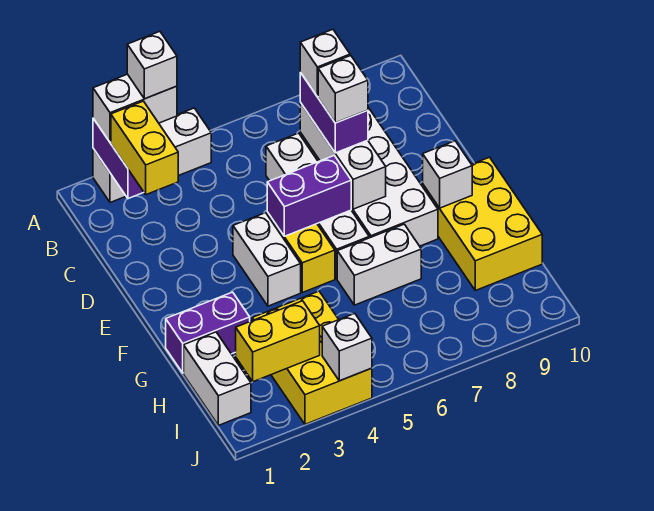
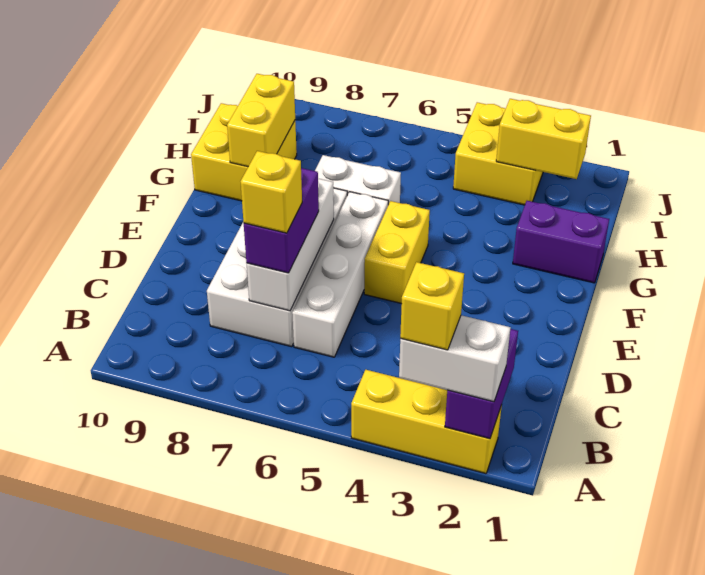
white 1x3 brick [93,108,211,203] -> yellow 1x3 brick [351,370,502,474]
white 1x1 brick [127,31,177,99] -> yellow 1x1 brick [400,262,464,350]
yellow 1x2 brick [111,101,178,195] -> yellow 1x2 brick moved to [227,74,295,167]
white 1x1 brick [300,29,350,97] -> yellow 1x1 brick [241,151,302,233]
white 1x1 brick [318,56,368,123] -> none
white 1x2 brick [233,213,301,306] -> none
purple 1x2 brick [267,156,351,236] -> none
yellow 2x3 brick [423,157,542,291] -> yellow 2x2 brick [191,103,297,201]
white 1x1 brick [423,141,472,208] -> none
white 1x2 brick [184,332,251,425] -> none
yellow 2x3 brick [252,291,372,424] -> yellow 2x2 brick [453,102,543,205]
white 1x1 brick [322,313,372,381] -> none

